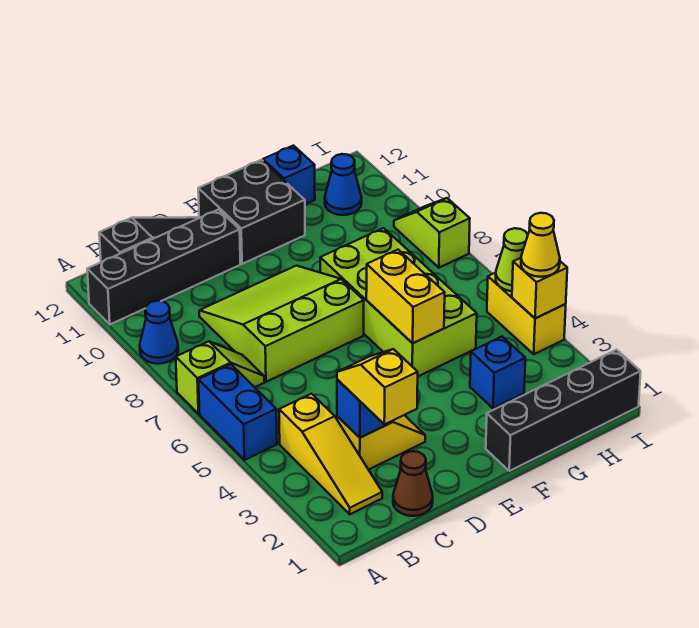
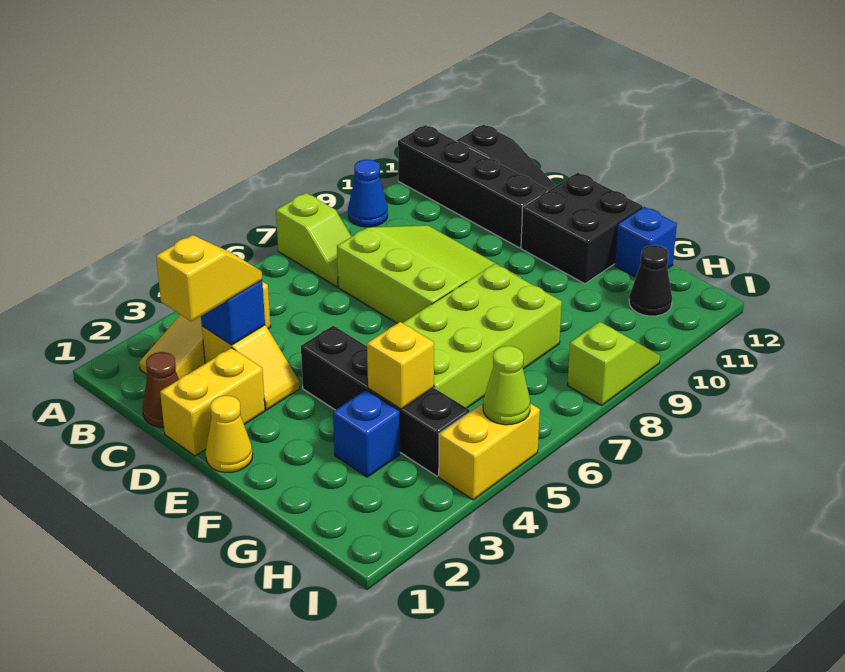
blue 1x2 brick [199,364,277,460] -> none
black 1x4 brick [486,350,641,471] -> black 1x4 brick moved to [301,326,470,476]
yellow 1x2 brick [366,250,445,343] -> yellow 1x2 brick moved to [160,348,265,456]
blue 1x1 cone [325,154,362,215] -> black 1x1 cone [629,245,672,316]
yellow 1x1 brick [512,258,567,318] -> yellow 1x1 brick moved to [367,322,434,409]
yellow 1x1 cone [521,213,560,277] -> yellow 1x1 cone moved to [206,396,253,473]

